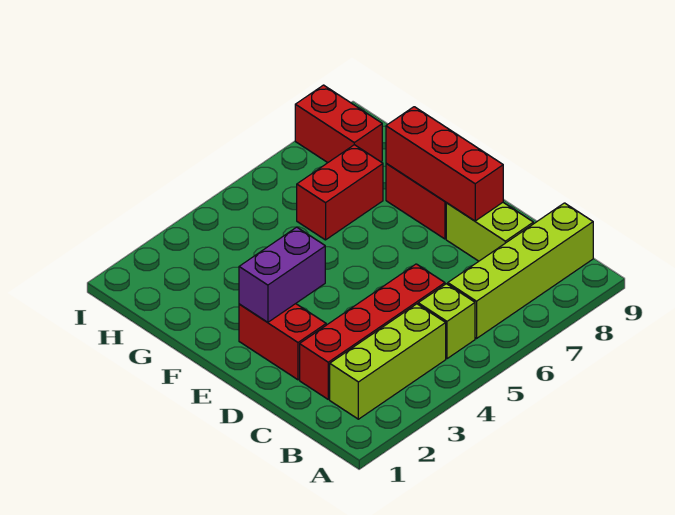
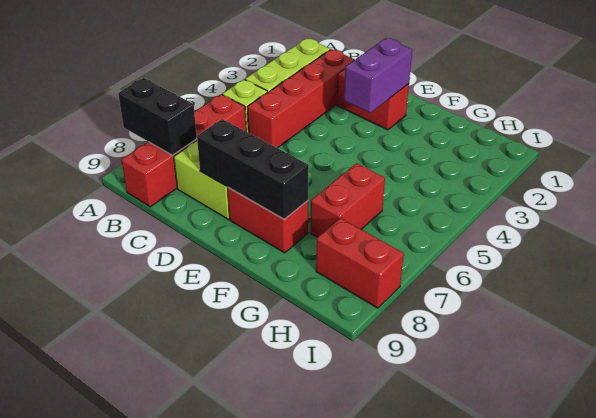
none -> black 1x2 brick [118,78,197,155]
lime 1x4 brick [448,203,593,338] -> red 1x4 brick [121,94,246,207]
red 1x3 brick [386,107,503,221] -> black 1x3 brick [197,119,309,219]

